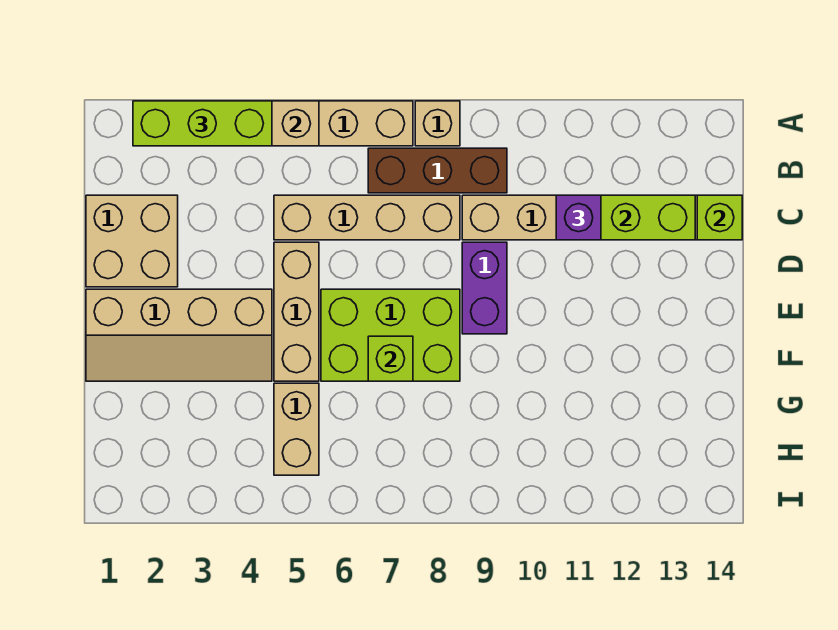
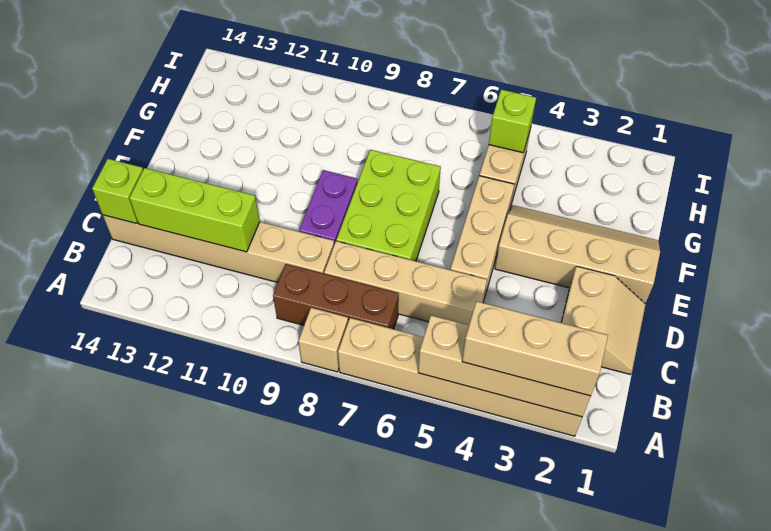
lime 1x3 brick [133,101,272,146] -> tan 1x3 brick [462,301,608,396]
tan 2x2 brick [86,195,178,287] -> tan 2x2 slope [561,266,646,374]
purple 1x1 brick [556,195,601,240] -> none
lime 2x3 brick [321,289,460,381] -> lime 2x3 brick turned to [336,150,441,261]
lime 1x1 brick [368,336,413,381] -> lime 1x1 brick moved to [489,90,536,153]

